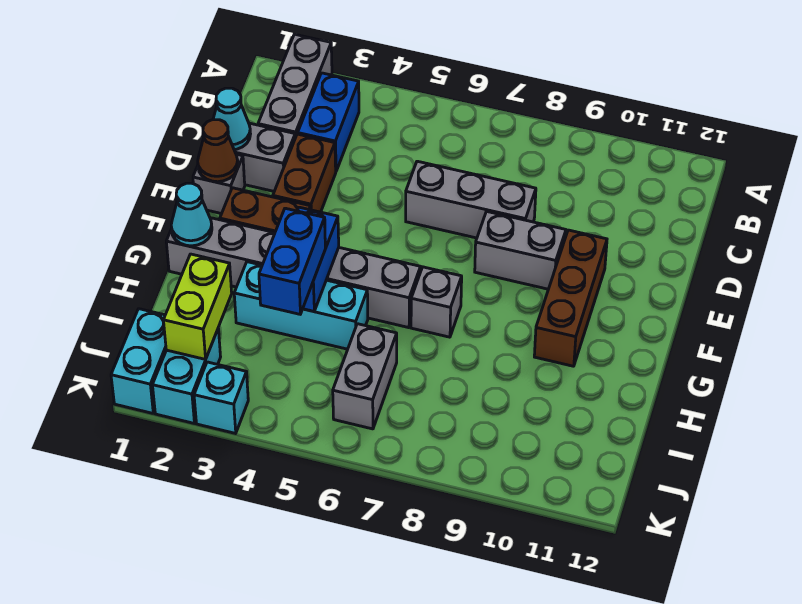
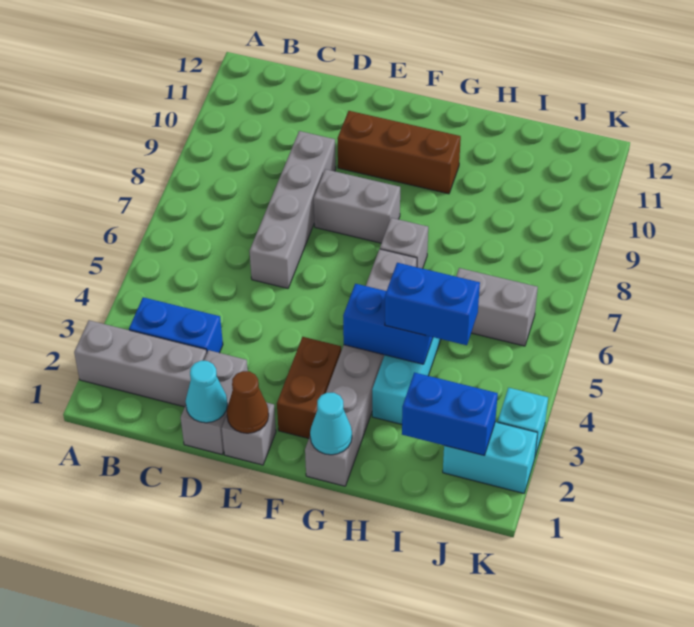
brown 1x2 brick [273,134,336,212] -> none
grey 1x3 brick [406,161,536,238] -> grey 1x4 brick [250,131,336,288]
grey 1x2 brick [475,211,566,289] -> grey 1x2 brick turned to [314,169,400,243]
lime 1x2 brick [163,254,232,359] -> blue 1x2 brick [402,372,498,455]
cyan 1x2 brick [111,309,166,413] -> none

